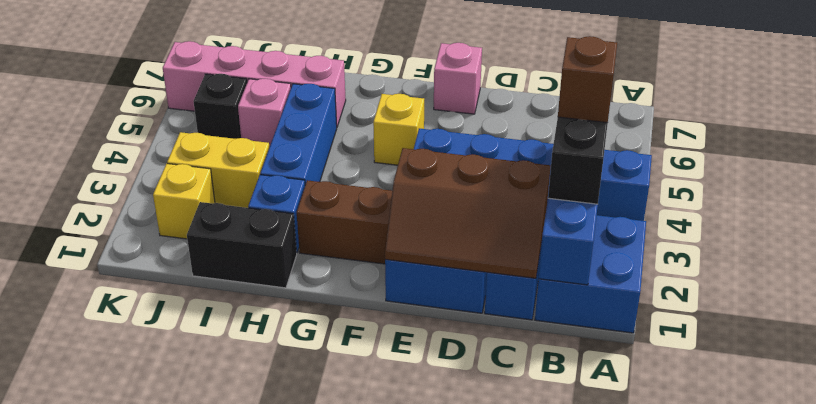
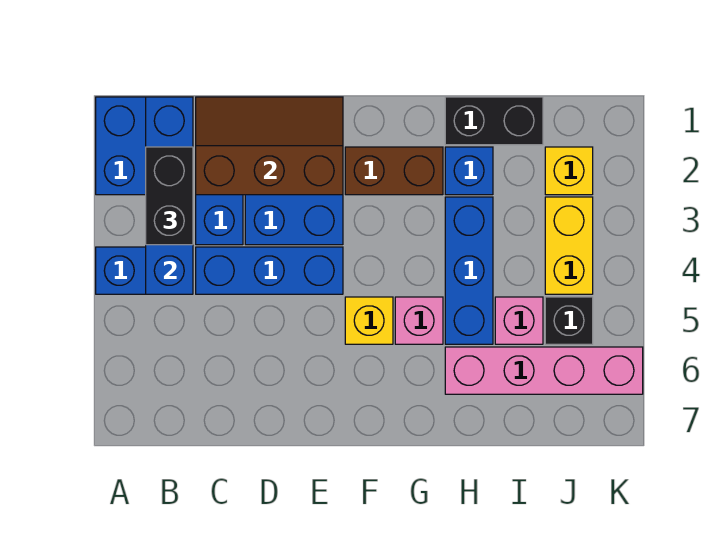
brown 1x1 brick [558,36,617,123] -> none
pink 1x1 brick [434,43,482,114] -> pink 1x1 brick moved to [395,297,443,344]
yellow 1x2 brick [167,132,269,208] -> yellow 1x2 brick turned to [545,197,593,294]

